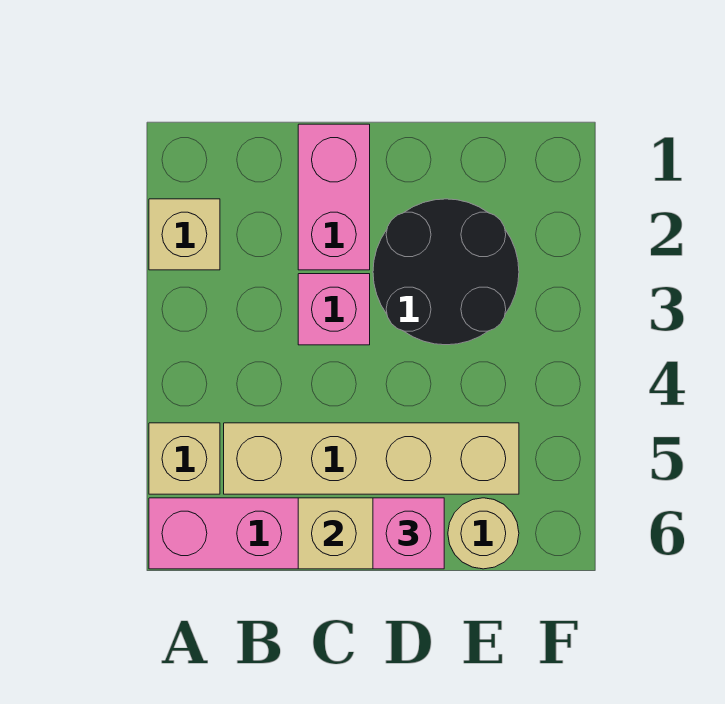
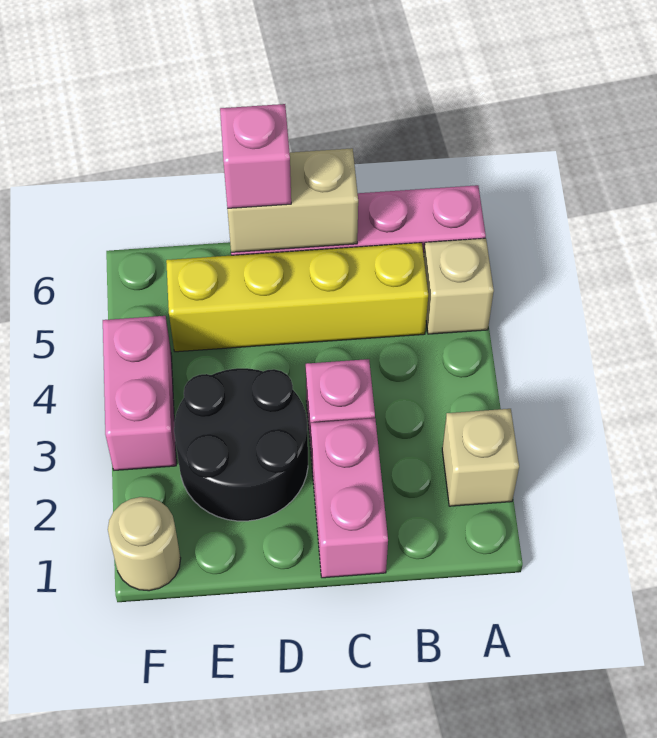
tan 1x4 brick [224,423,519,494] -> yellow 1x4 brick [166,243,428,352]
tan 1x1 round brick [448,498,519,569] -> tan 1x1 round brick moved to [108,497,181,591]
none -> pink 1x2 brick [103,316,176,470]

